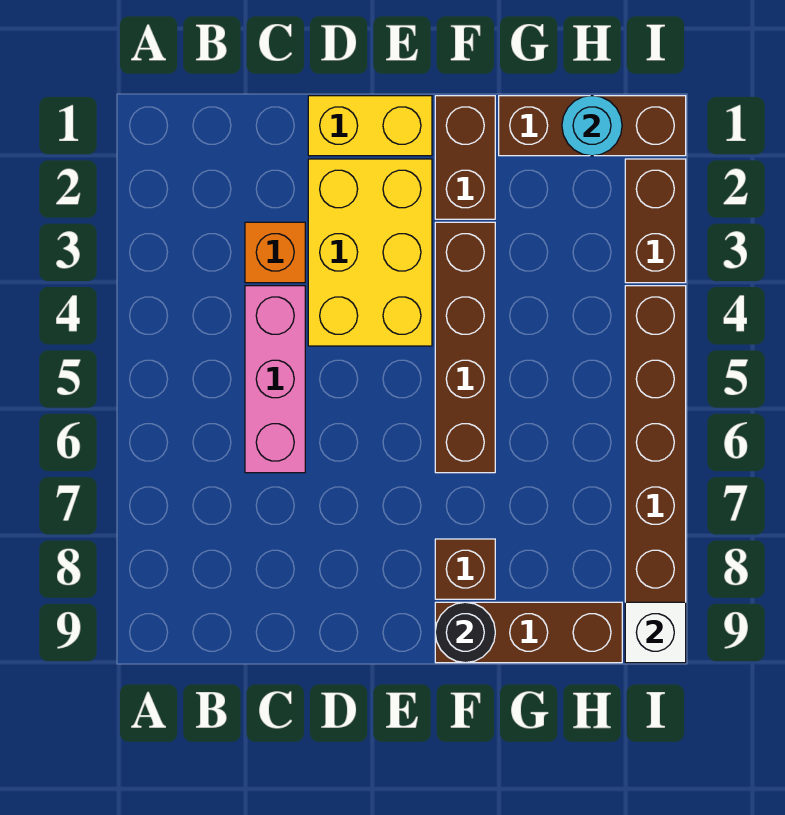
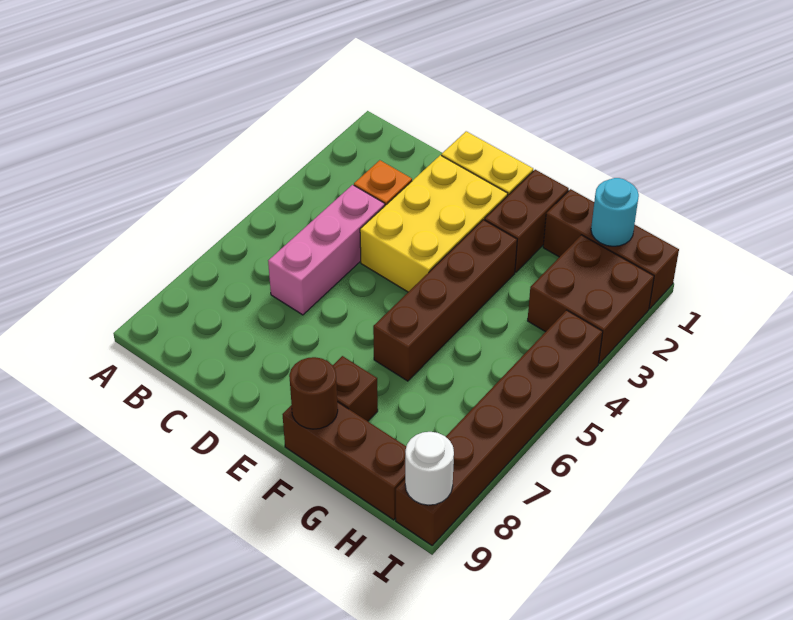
black 1x1 round brick [435,602,495,663] -> brown 1x1 round brick [289,357,338,429]
brown 1x2 brick [625,159,686,283] -> brown 2x2 brick [528,235,654,363]
white 1x1 brick [625,602,686,663] -> white 1x1 round brick [405,432,454,505]

